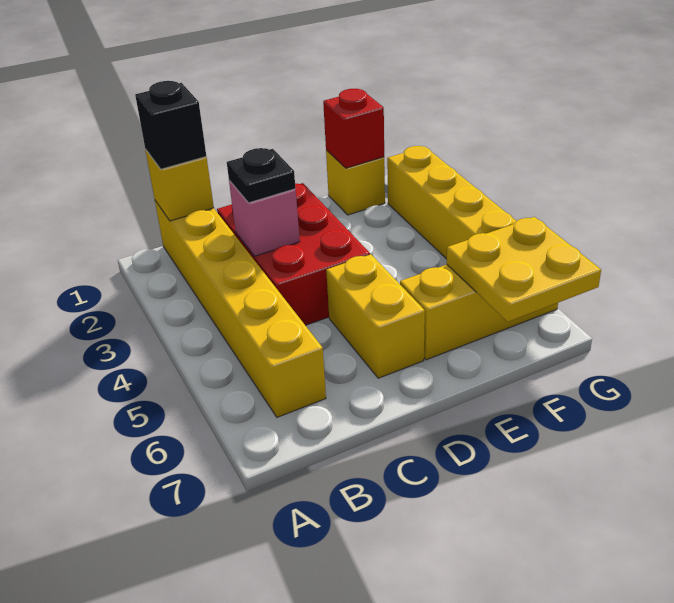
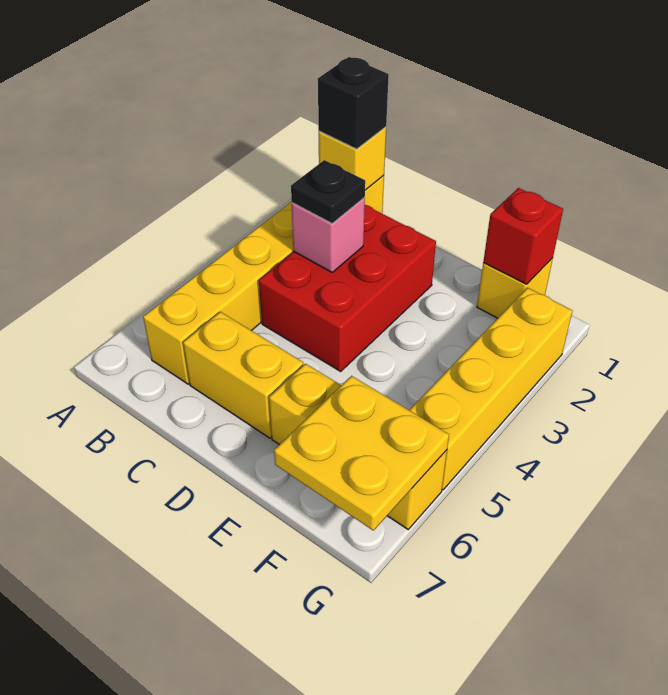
yellow 1x2 brick [326,254,425,378] -> yellow 1x2 brick turned to [183,312,303,438]

